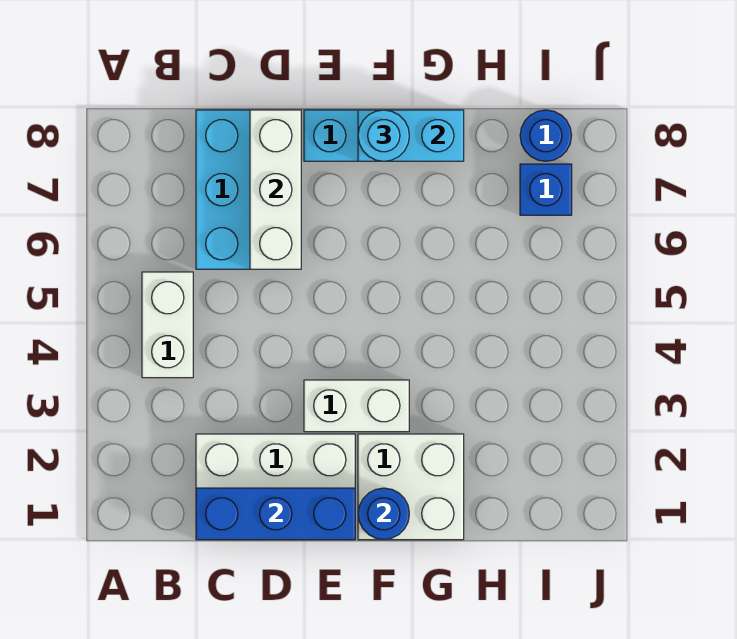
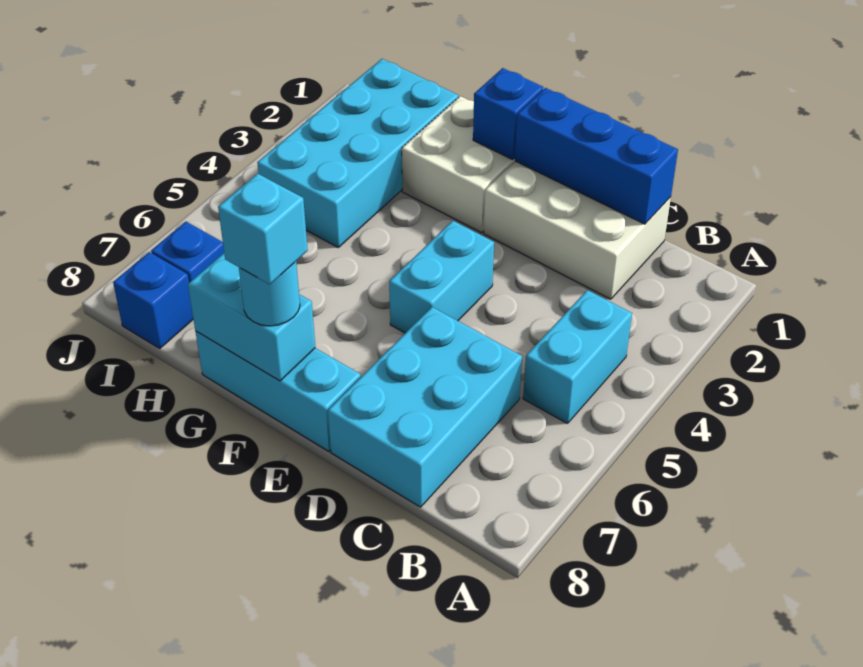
white 1x2 brick [142,272,193,378] -> cyan 1x2 brick [523,290,632,424]
white 1x3 brick [250,110,301,269] -> none
white 1x2 brick [304,380,409,432] -> none
none -> cyan 1x2 brick [389,221,494,333]
blue 1x1 round brick [358,488,409,540] -> blue 1x1 brick [473,68,543,160]
none -> cyan 1x1 brick [218,174,308,284]
none -> cyan 2x4 brick [257,59,458,247]
blue 1x1 round brick [520,110,572,161] -> blue 1x1 brick [113,252,193,349]

